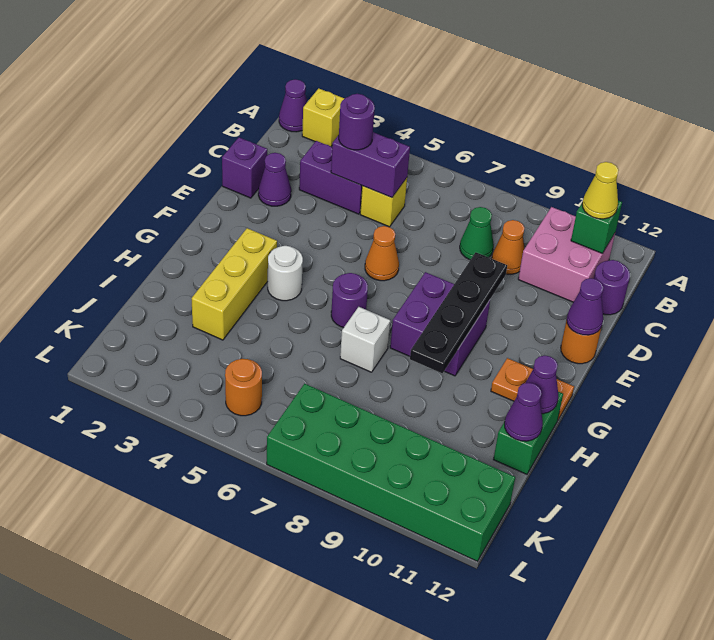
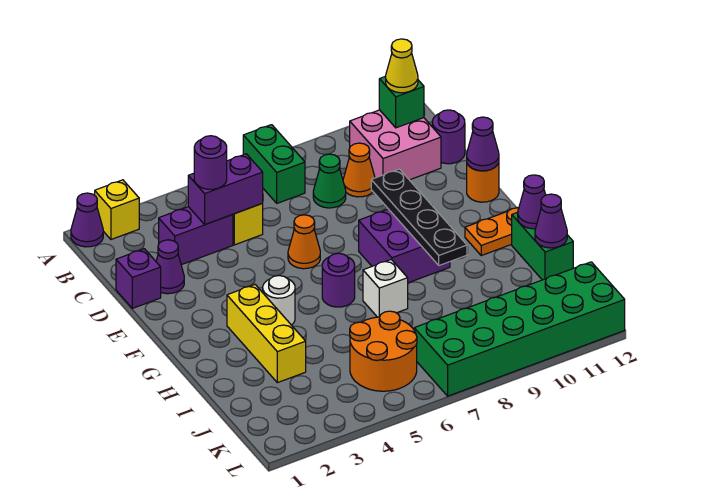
none -> green 1x2 brick [243,125,305,203]
orange 1x1 round brick [225,359,262,416] -> orange 2x2 round brick [350,311,417,391]

